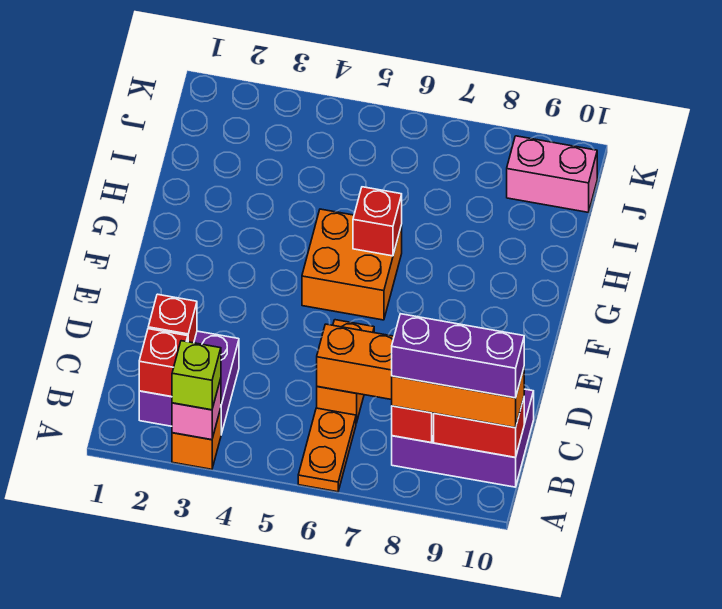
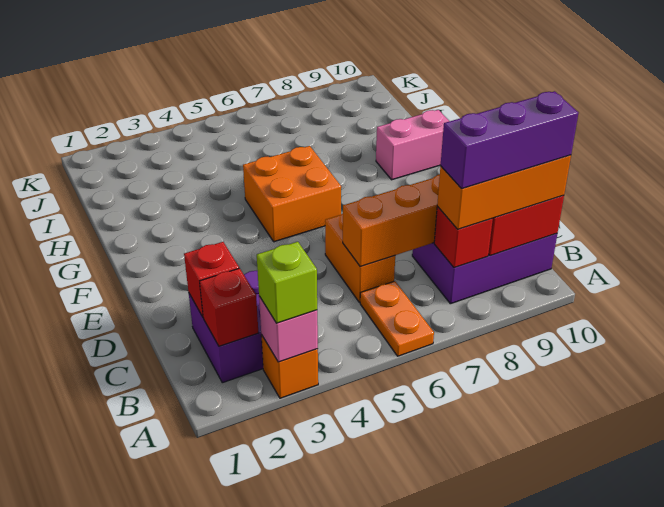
red 1x1 brick [353,187,402,256] -> none
pink 1x2 brick [507,136,597,212] -> pink 1x2 brick moved to [376,110,449,180]

